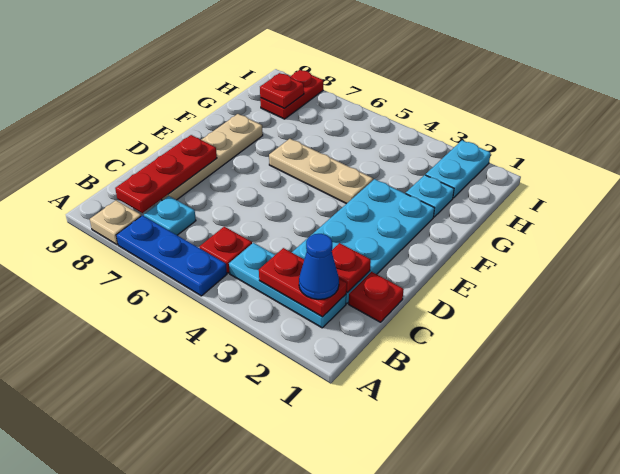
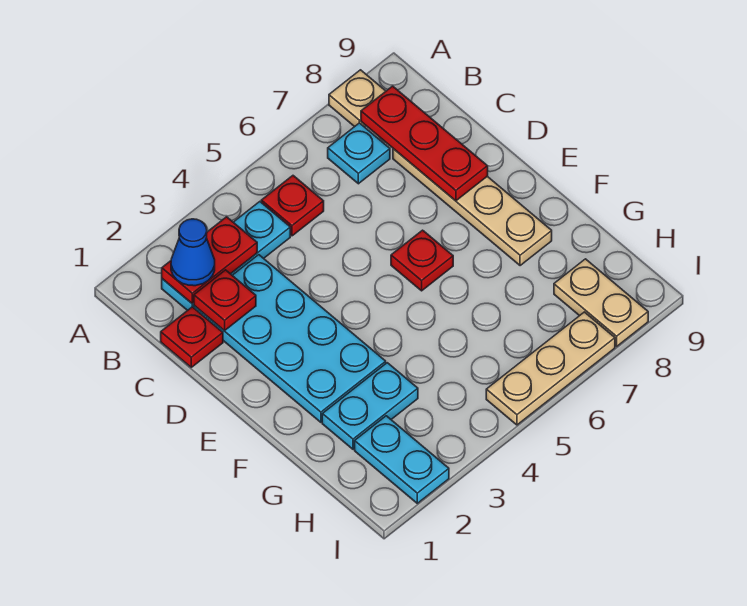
blue 1x3 plate [116,215,227,296] -> none
tan 1x3 plate [269,139,373,204] -> tan 1x3 plate moved to [486,312,615,425]
cyan 1x1 plate [406,175,454,217] -> cyan 1x2 plate [322,363,418,449]
red 1x2 plate [260,70,323,119] -> tan 1x2 plate [554,259,648,346]
red 1x1 plate [260,73,304,108] -> red 1x1 plate moved to [391,230,453,291]

